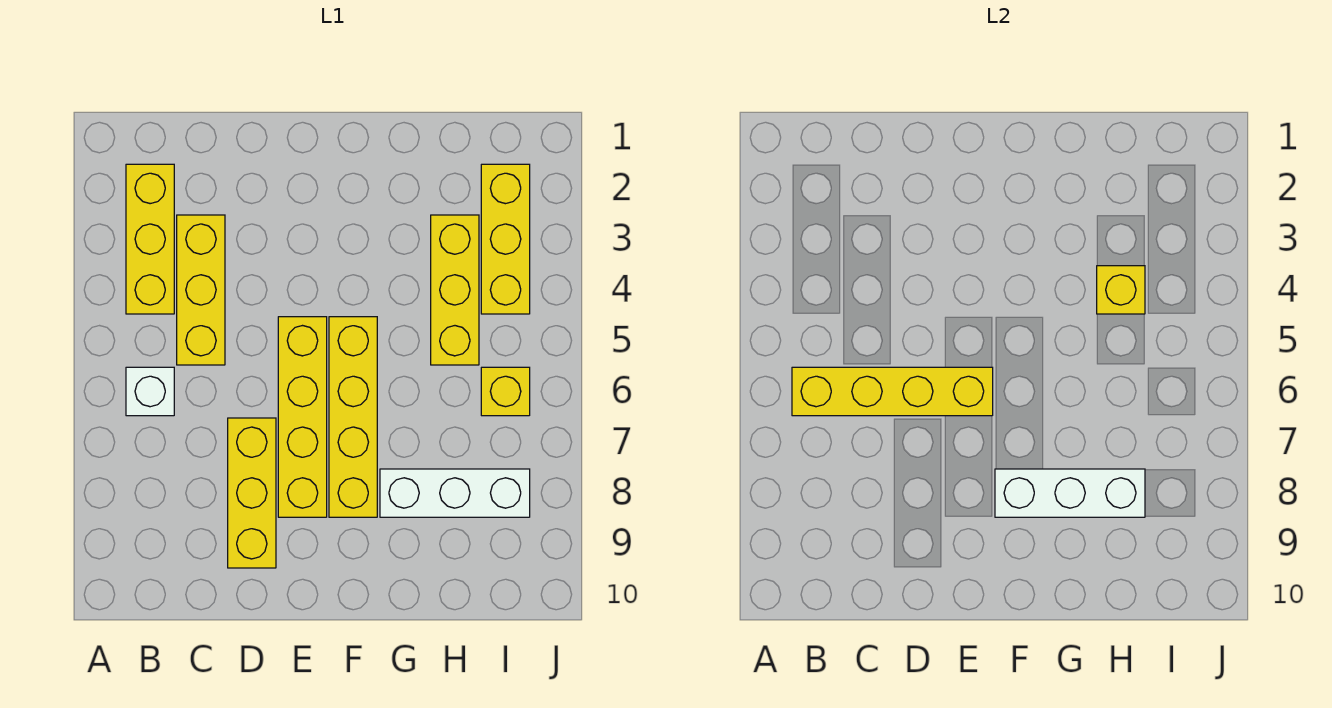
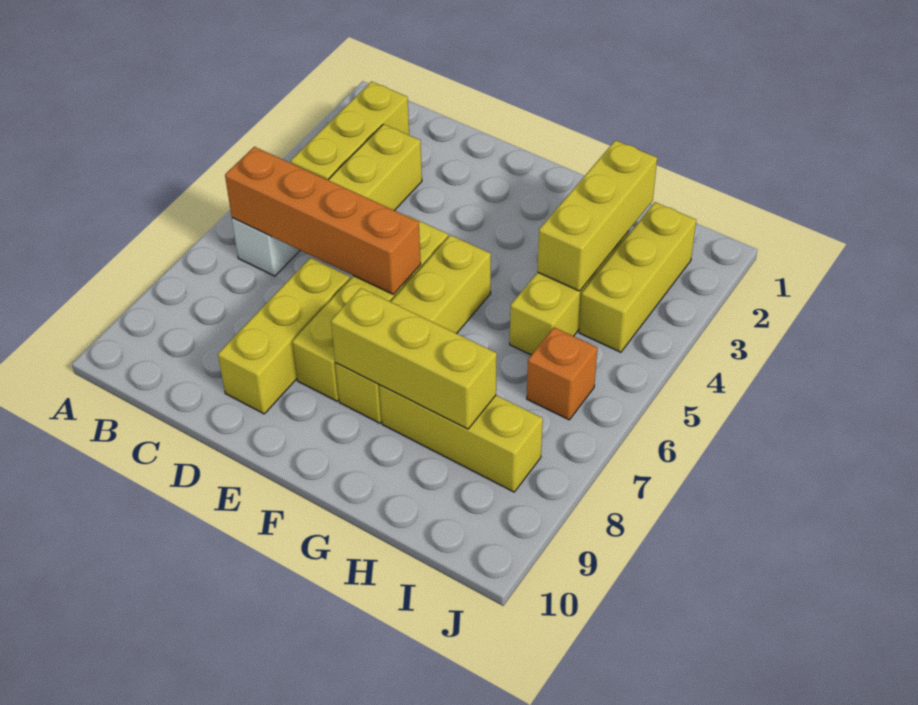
yellow 1x4 brick [792,367,993,416] -> orange 1x4 brick [225,147,421,294]
white 1x3 brick [995,469,1145,517] -> yellow 1x3 brick [331,288,497,429]
white 1x3 brick [380,469,530,517] -> yellow 1x3 brick [379,385,543,492]
yellow 1x1 brick [1097,266,1145,314] -> yellow 1x3 brick [537,140,657,291]
yellow 1x1 brick [481,367,530,416] -> orange 1x1 brick [527,327,597,420]

